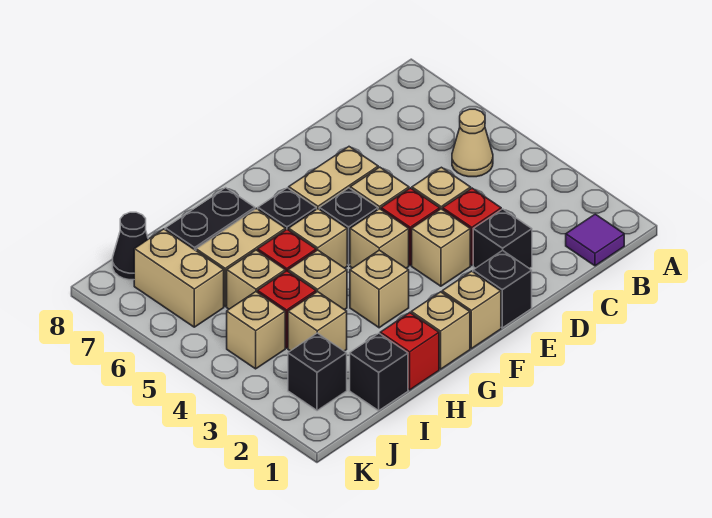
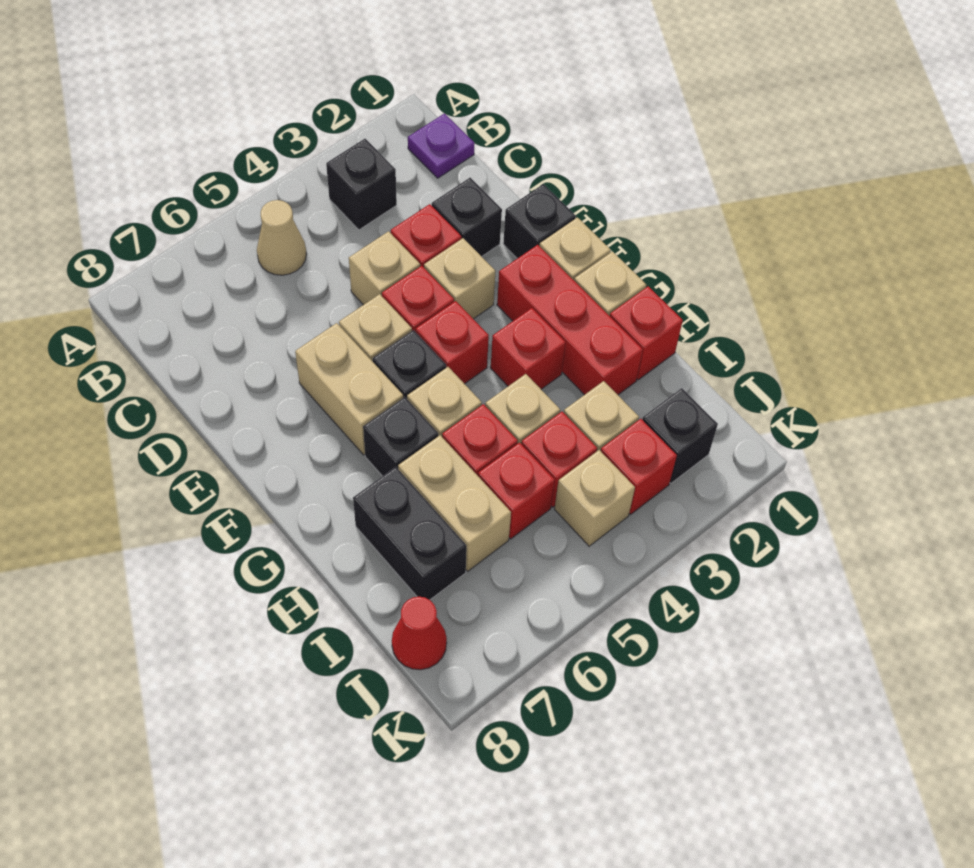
purple 1x1 tile [566,214,624,266] -> purple 1x1 plate [408,114,475,178]
none -> red 1x3 brick [497,245,643,395]
tan 1x1 brick [350,209,409,268] -> red 1x1 brick [416,301,489,384]
tan 1x1 brick [350,250,409,328] -> red 1x1 brick [491,308,566,389]
black 1x1 brick [350,333,408,410] -> black 1x1 brick moved to [326,139,397,230]
tan 1x1 brick [227,250,285,309] -> red 1x1 brick [478,442,555,539]
none -> red 1x1 brick [601,419,677,514]
tan 1x2 brick [134,229,224,327] -> none
black 1x1 cone [113,212,148,280] -> red 1x1 cone [392,597,447,670]

